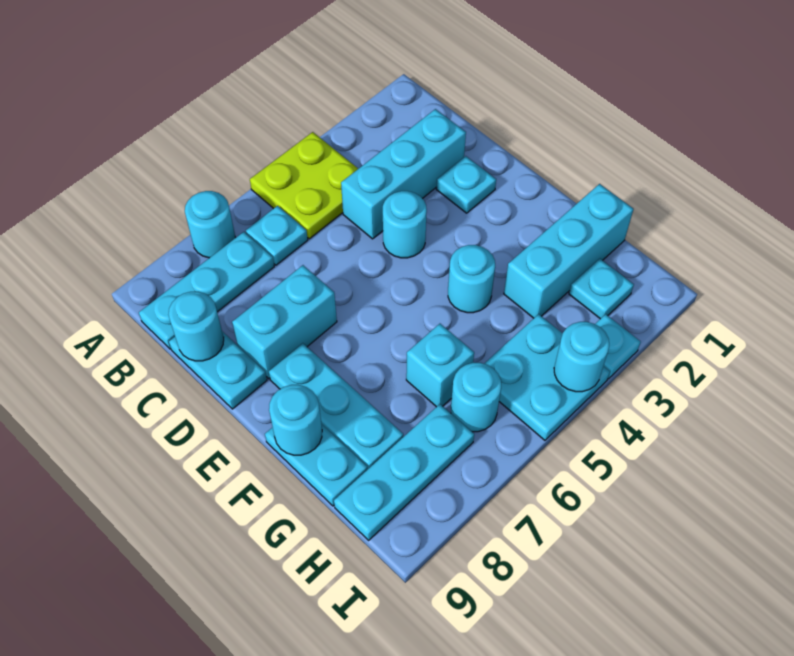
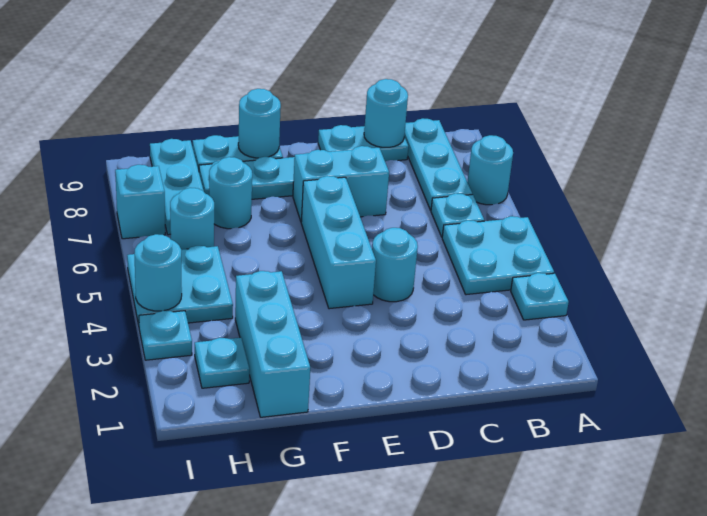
lime 2x2 plate [250,132,358,239] -> cyan 2x2 plate [442,216,554,295]
cyan 1x3 brick [341,109,466,239] -> cyan 1x3 brick moved to [301,176,376,309]
cyan 1x1 plate [436,156,496,213] -> cyan 1x1 plate moved to [511,273,569,320]
cyan 1x2 brick [232,265,337,379] -> cyan 1x2 brick turned to [293,146,389,222]
cyan 1x1 round brick [448,245,495,313] -> cyan 1x1 round brick moved to [209,157,252,229]
cyan 1x1 brick [406,324,474,407] -> cyan 1x1 brick moved to [115,165,165,239]

